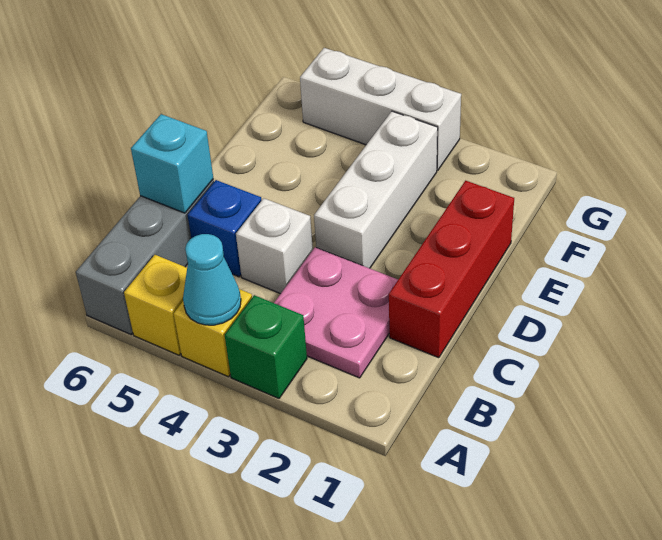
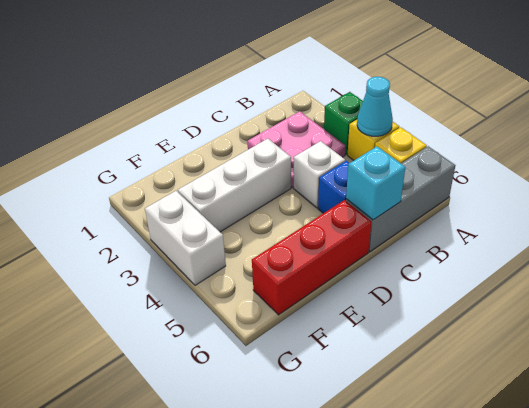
red 1x3 brick [389,181,514,358] -> red 1x3 brick moved to [252,200,371,315]
white 1x3 brick [300,48,461,170] -> white 1x2 brick [145,191,226,285]

